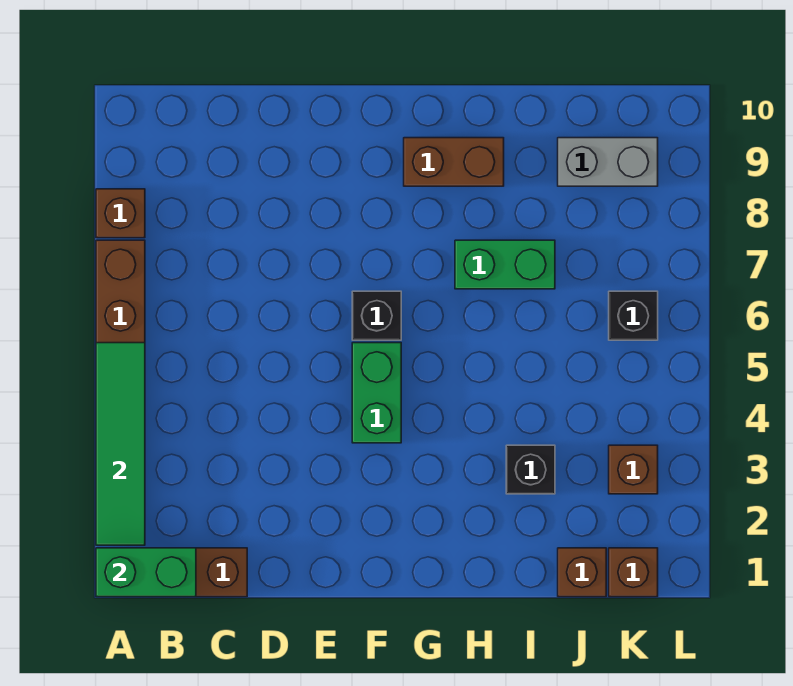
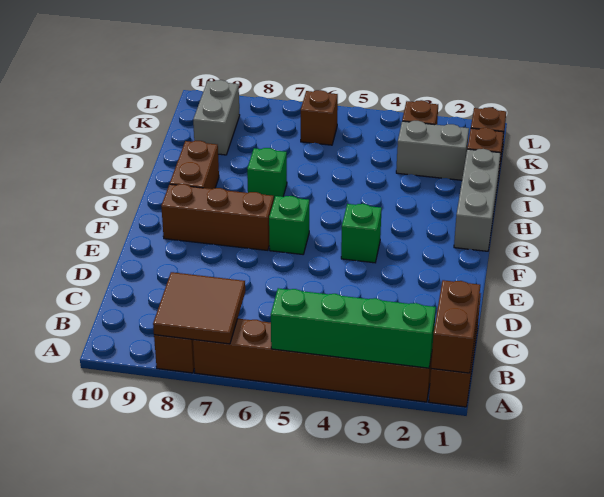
green 1x2 brick [96,548,196,597] -> brown 1x2 brick [431,280,480,373]
green 1x4 tile [96,343,145,545] -> green 1x4 brick [271,288,436,368]
none -> brown 2x2 tile [153,272,245,344]
green 1x2 brick [352,343,401,443] -> green 1x1 brick [341,204,382,263]
black 1x1 brick [352,291,401,340] -> green 1x1 brick [269,196,309,254]
none -> brown 1x3 brick [161,184,274,250]
none -> grey 1x3 brick [454,149,501,251]
green 1x2 brick [455,240,555,289] -> green 1x1 brick [247,148,287,199]
black 1x1 brick [506,445,555,494] -> none
none -> grey 1x2 brick [396,121,469,180]
black 1x1 brick [609,291,658,340] -> brown 1x1 brick [301,90,338,145]

